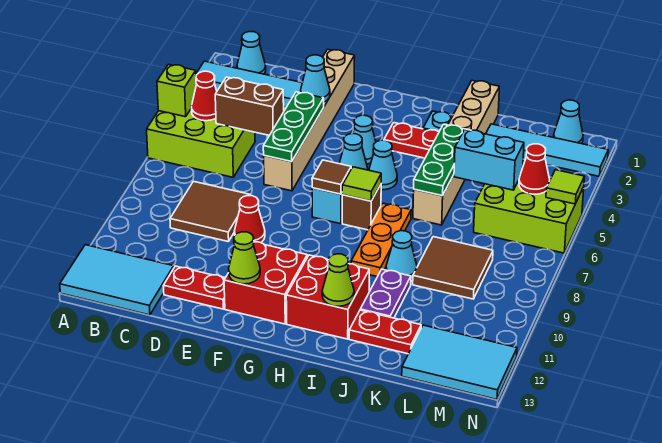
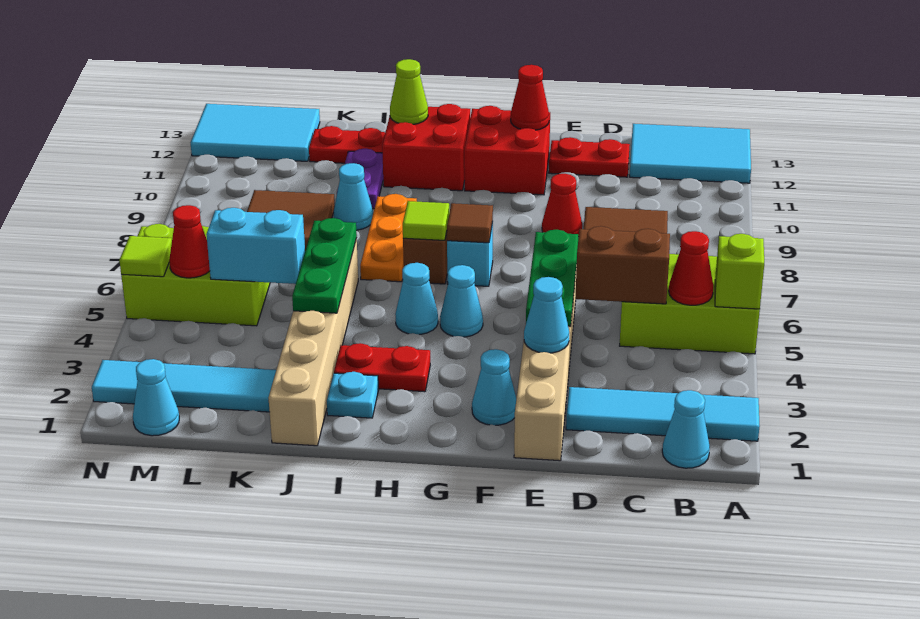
lime 1x1 cone [229,232,260,284] -> red 1x1 cone [511,65,549,130]
cyan 1x1 cone [353,115,376,164] -> cyan 1x1 cone moved to [472,349,516,425]

